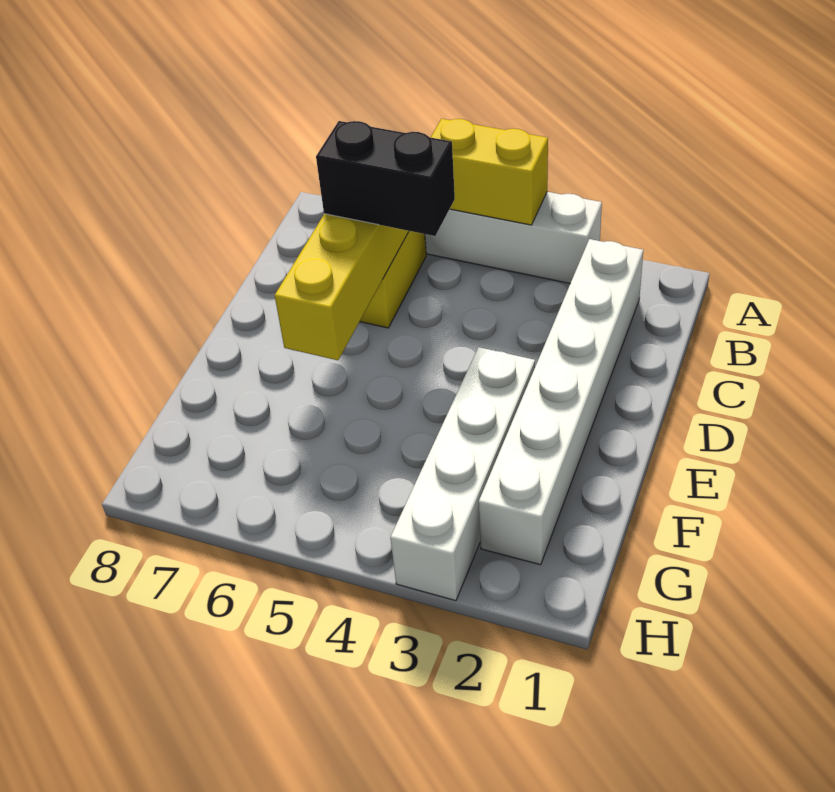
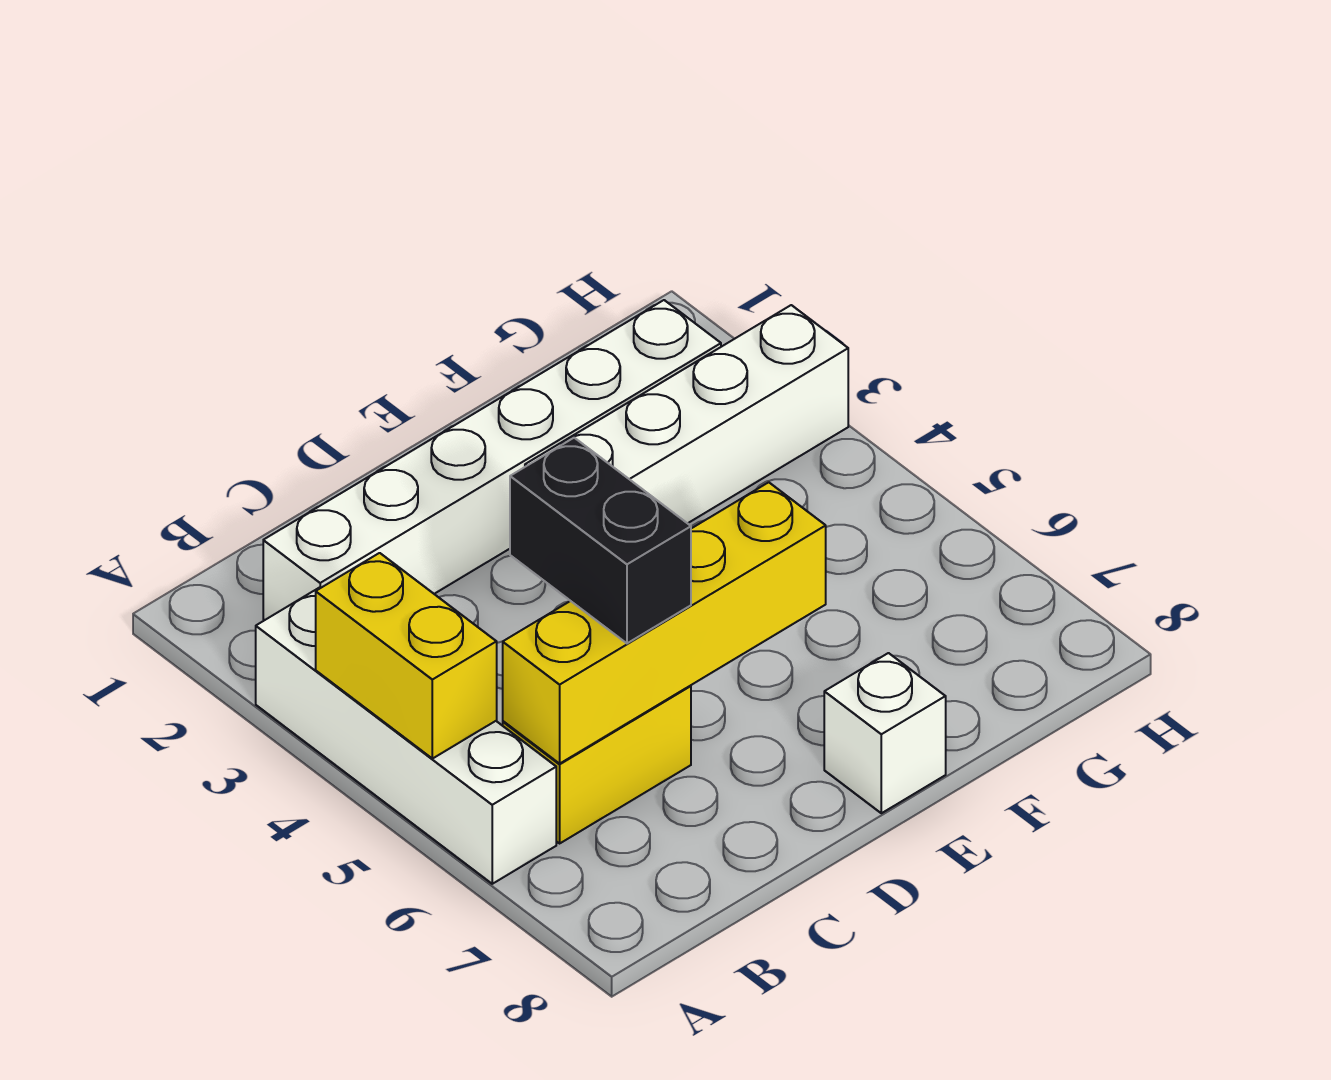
none -> white 1x1 brick [824,653,946,813]

